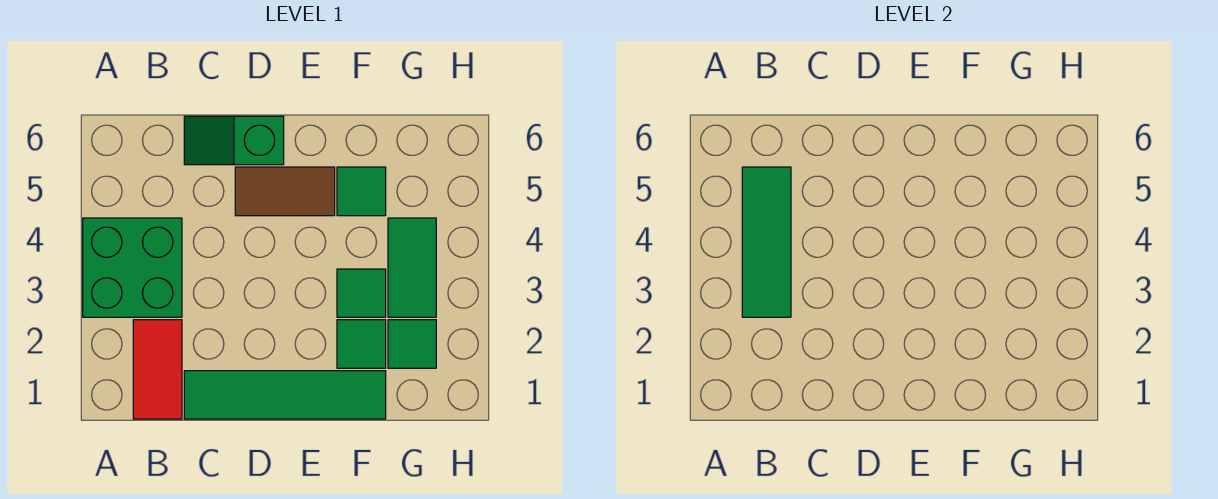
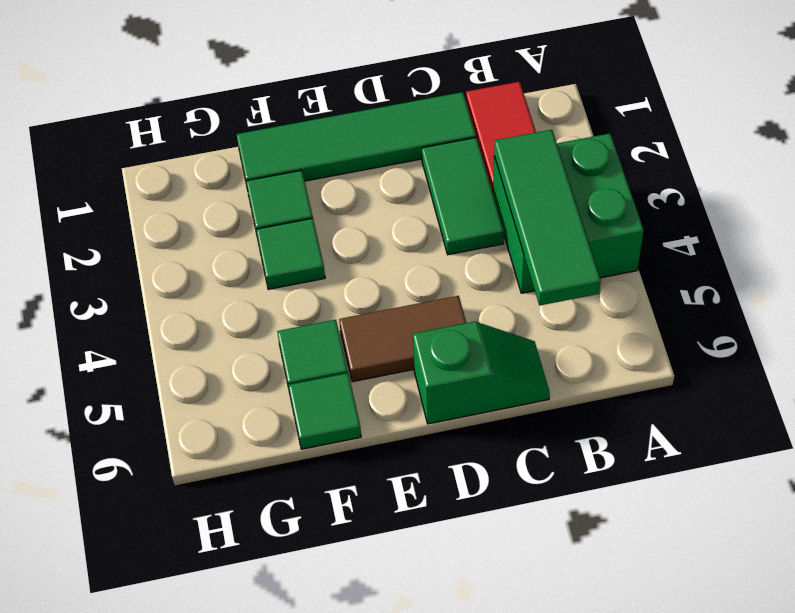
green 1x1 tile [388,320,436,368] -> green 1x1 tile moved to [288,373,361,449]
green 1x2 tile [388,218,436,317] -> green 1x2 tile moved to [422,138,504,255]

